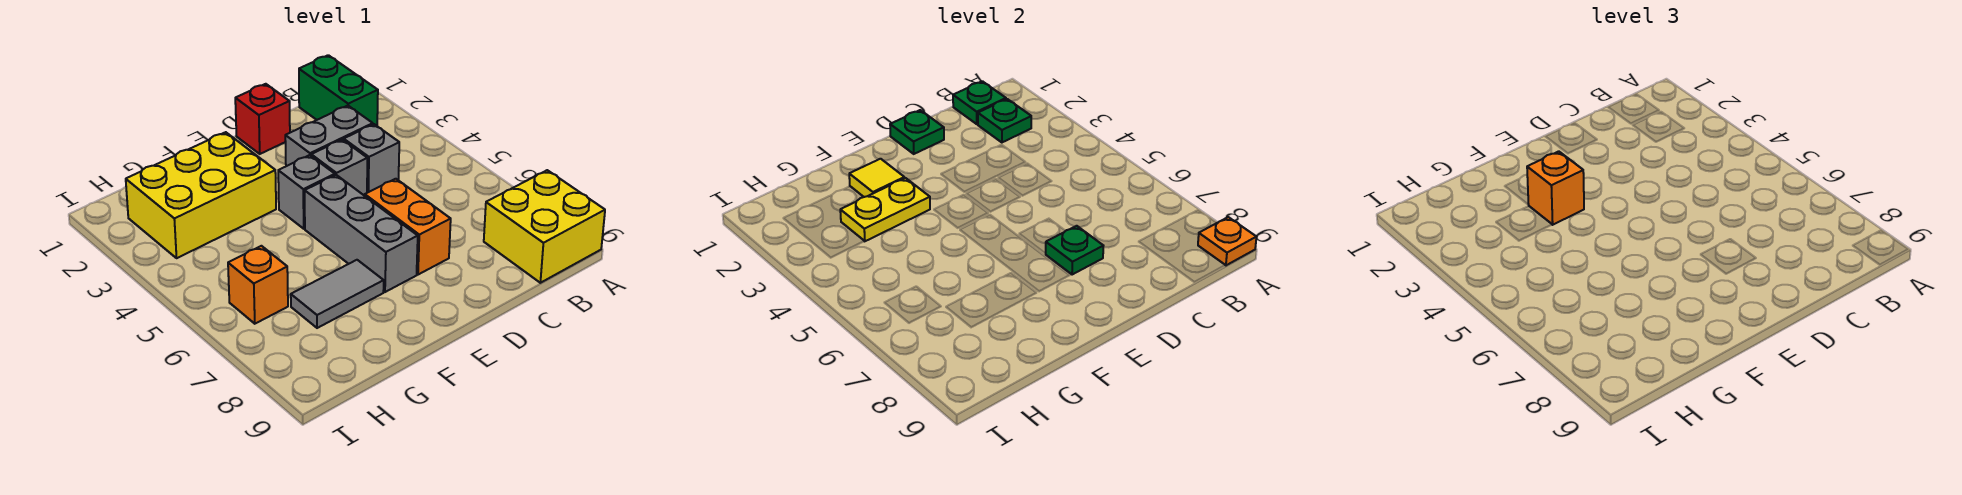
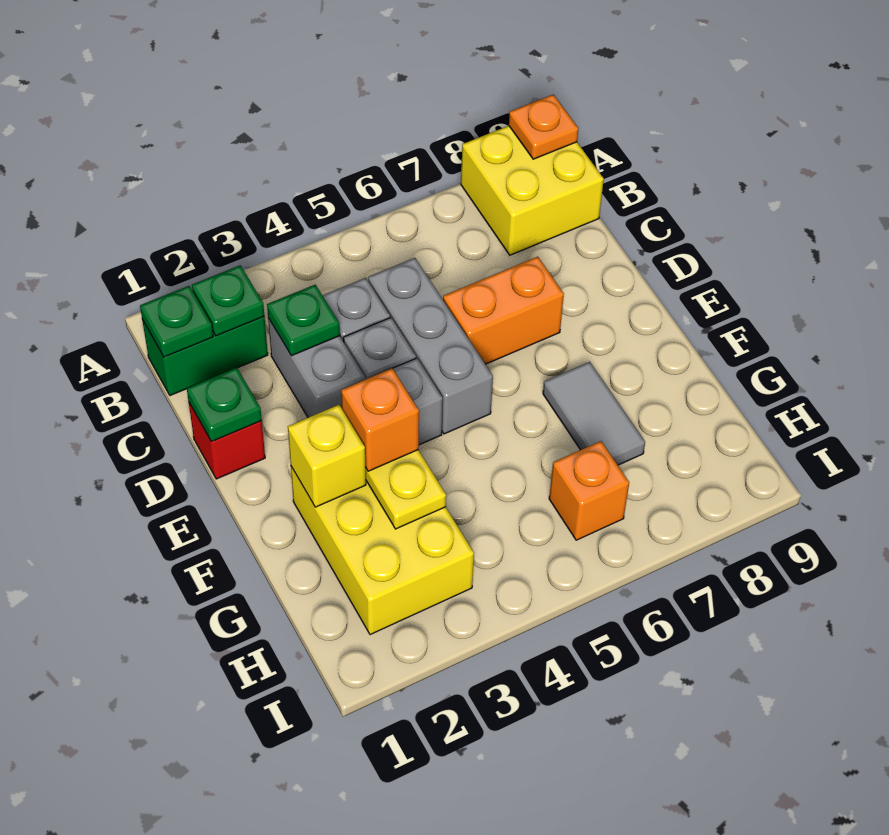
green 1x1 plate [1046,226,1103,275] -> green 1x1 plate moved to [267,285,340,356]
grey 1x3 brick [305,175,418,292] -> grey 1x3 brick turned to [368,258,493,434]
yellow 1x1 tile [849,159,904,197] -> yellow 1x1 brick [288,405,366,507]

